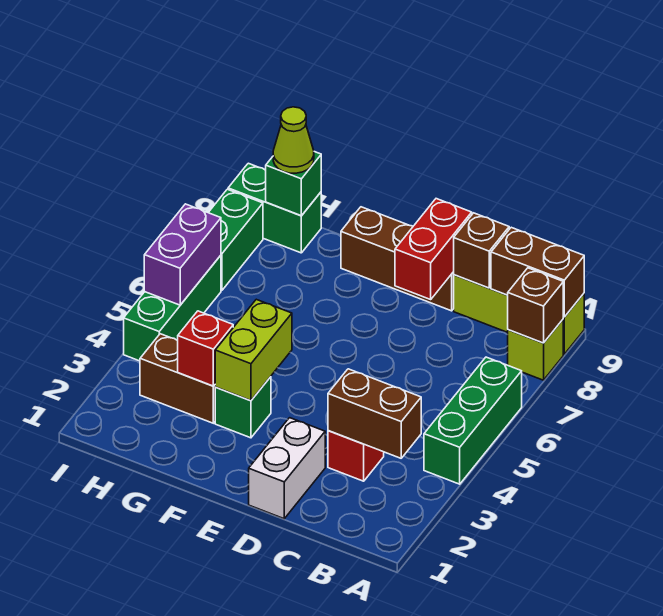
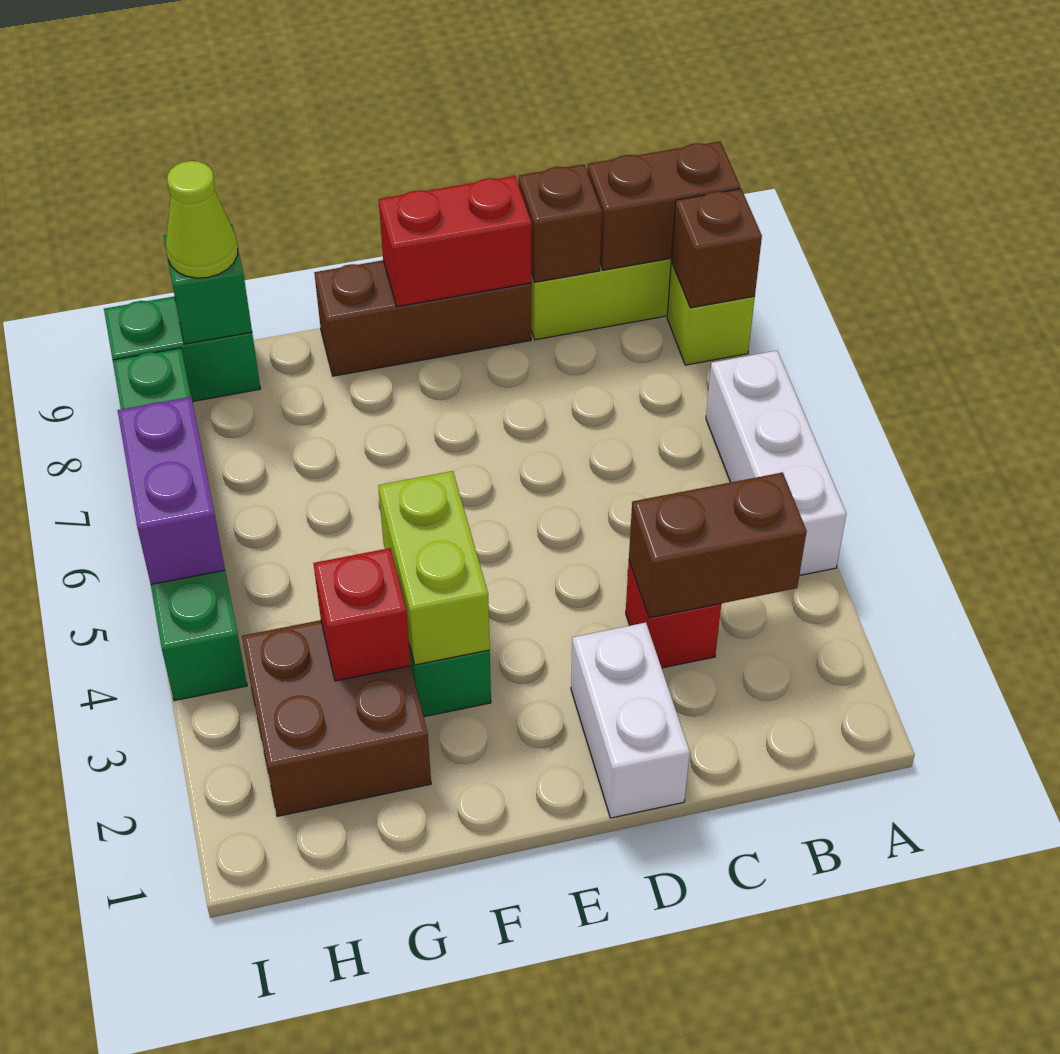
green 1x3 brick [424,357,522,484] -> white 1x3 brick [706,351,846,576]
red 1x2 brick [395,199,472,299] -> red 1x2 brick turned to [379,176,531,307]
brown 1x2 brick [140,334,215,423] -> brown 2x2 brick [242,620,431,816]

